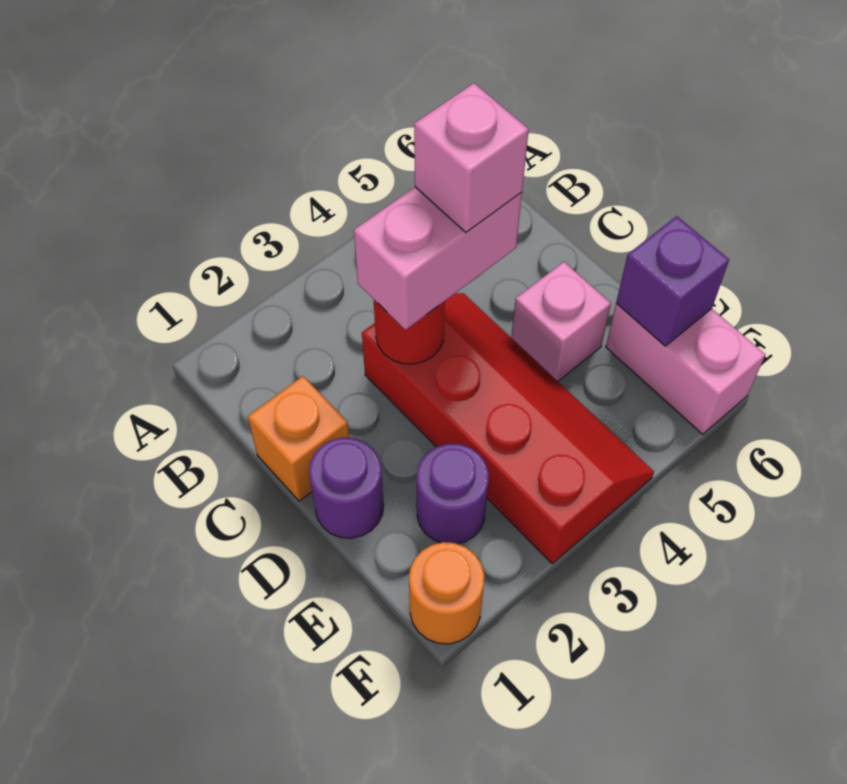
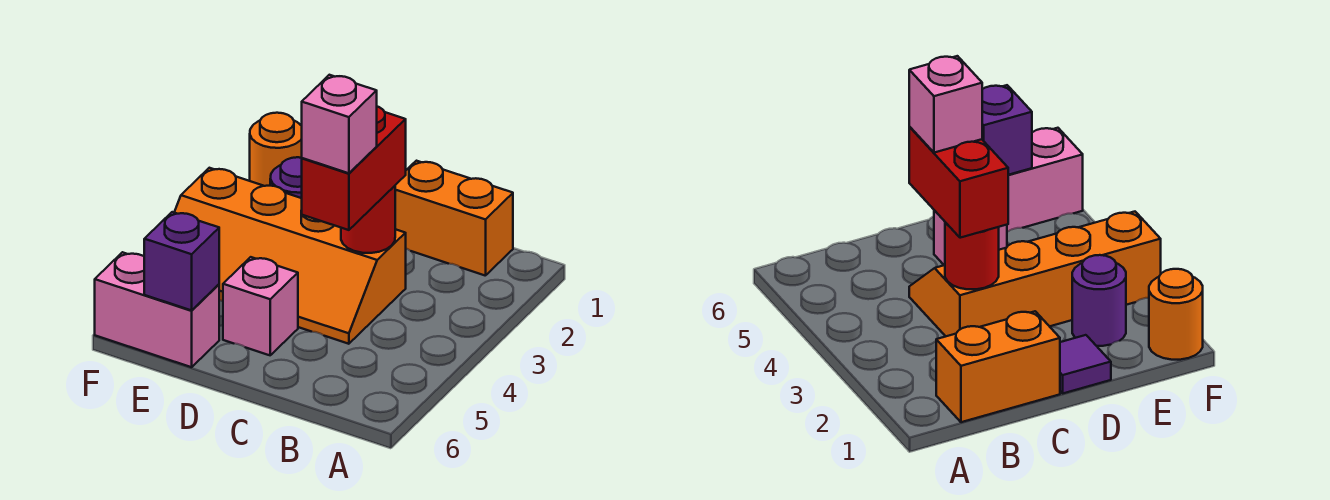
orange 1x1 brick [248,376,349,501] -> orange 1x2 brick [395,161,513,276]
red 2x4 slope [362,293,654,564] -> orange 2x4 slope [174,168,406,344]
pink 1x2 brick [354,187,522,330] -> red 1x2 brick [301,107,406,230]
purple 1x1 round brick [309,437,384,538] -> purple 1x1 tile [1060,335,1111,393]

